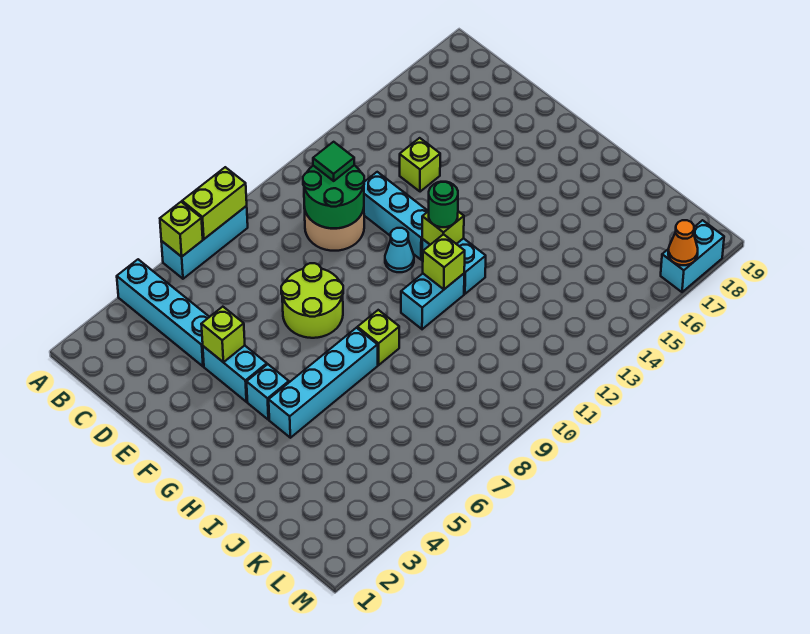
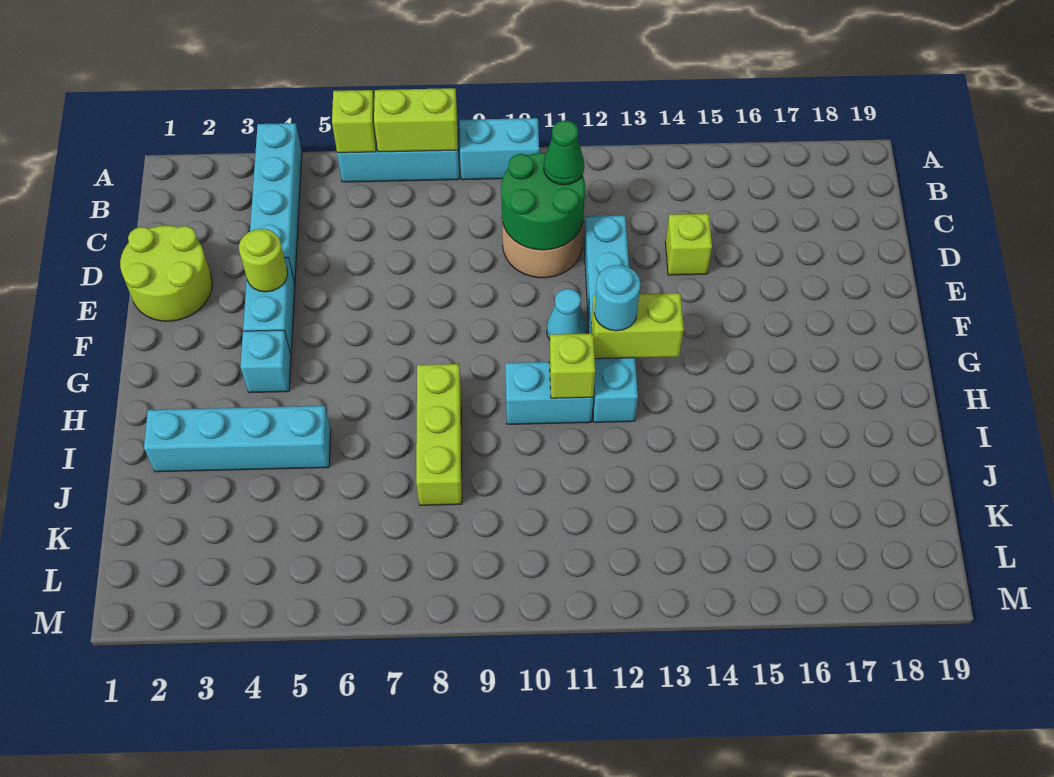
green 1x1 tile [313,142,354,181] -> green 1x1 cone [544,120,584,185]
lime 1x1 brick [201,307,245,362] -> lime 1x1 round brick [239,229,288,292]
lime 2x2 round brick [281,263,343,338] -> lime 2x2 round brick moved to [120,225,212,321]
lime 1x1 brick [422,211,464,245] -> lime 1x2 brick [591,293,684,359]
green 1x1 round brick [429,182,458,227] -> cyan 1x1 round brick [594,265,640,331]
cyan 1x4 brick [269,328,378,438] -> cyan 1x4 brick moved to [144,406,331,472]
lime 1x1 brick [357,310,399,365] -> lime 1x3 brick [416,364,462,505]
cyan 1x2 brick [661,220,724,292] -> cyan 1x2 brick moved to [459,118,539,180]
orange 1x1 cone [668,220,698,265] -> none

